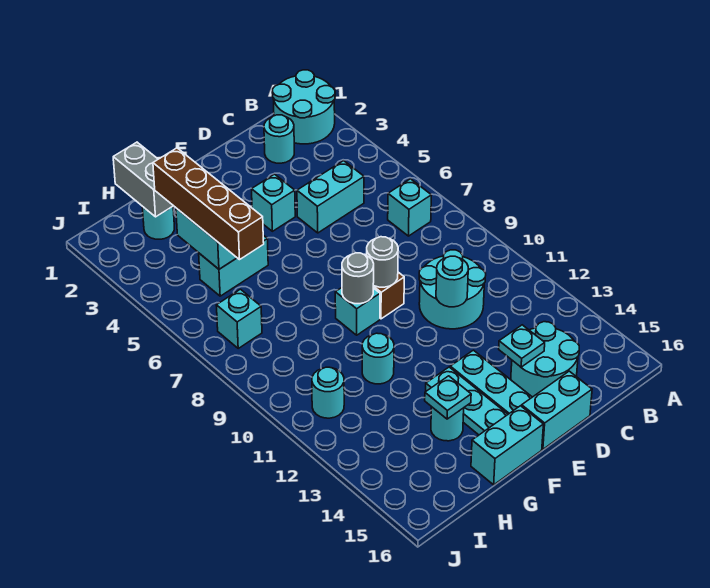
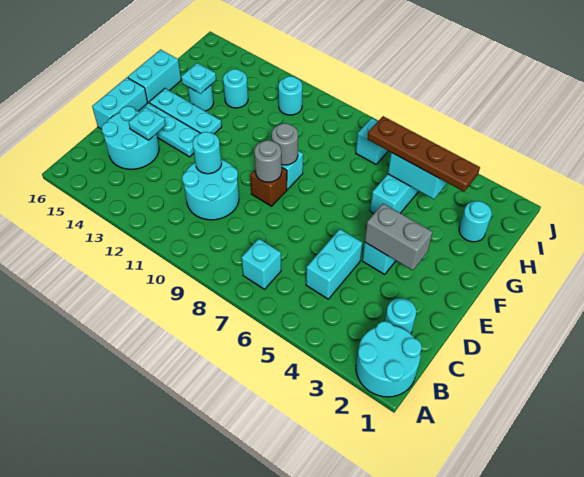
cyan 1x1 round brick [362,333,394,384] -> cyan 1x1 round brick moved to [223,69,248,108]
grey 1x2 brick [113,142,173,217] -> grey 1x2 brick moved to [365,204,432,270]
brown 1x4 brick [153,148,264,260] -> brown 1x4 plate [367,116,480,192]

